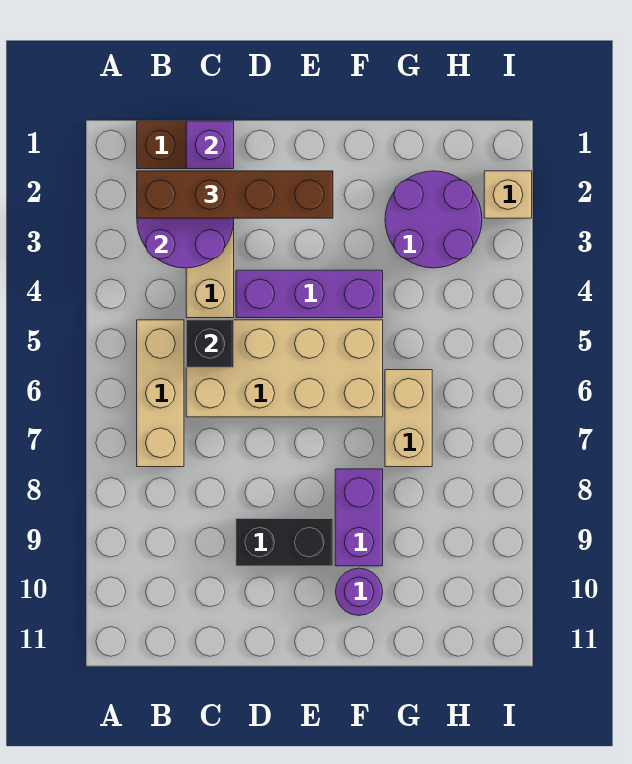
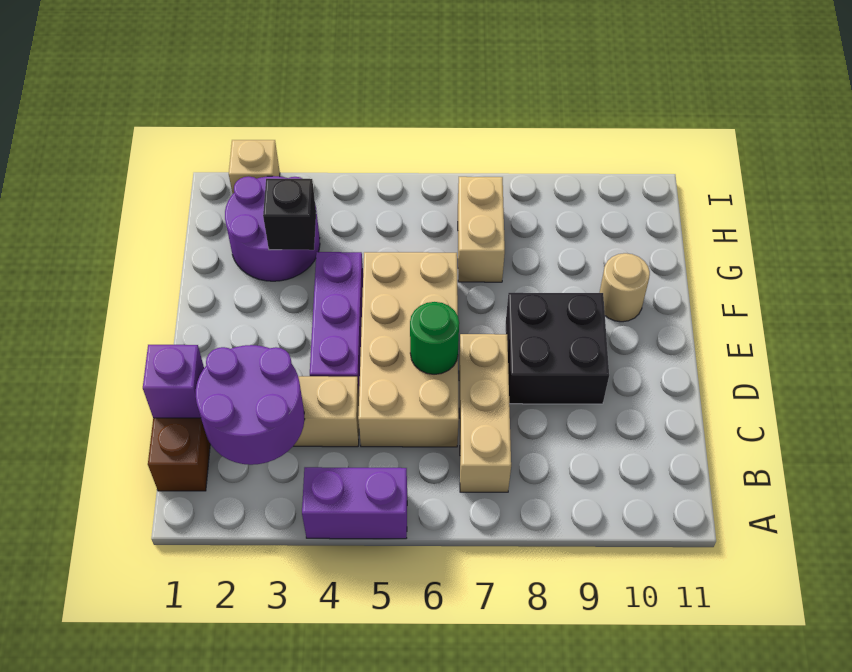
brown 1x4 brick [137,171,333,218] -> none
tan 1x3 brick [137,320,184,467] -> tan 1x3 brick turned to [459,334,511,492]
black 1x1 brick [186,320,234,367] -> black 1x1 brick moved to [263,179,316,250]
none -> green 1x1 round brick [410,302,459,374]
black 1x2 brick [236,519,333,566] -> black 2x2 brick [506,293,609,404]
purple 1x2 brick [335,469,383,566] -> purple 1x2 brick moved to [302,467,407,539]
purple 1x1 round brick [336,568,383,615] -> tan 1x1 round brick [600,253,650,322]
tan 1x2 brick [385,370,432,467] -> tan 1x2 brick turned to [458,177,505,282]

